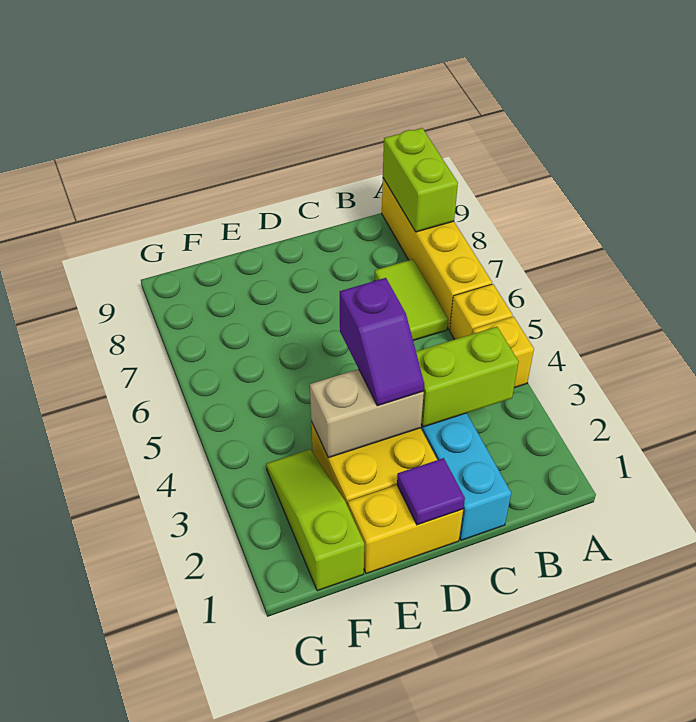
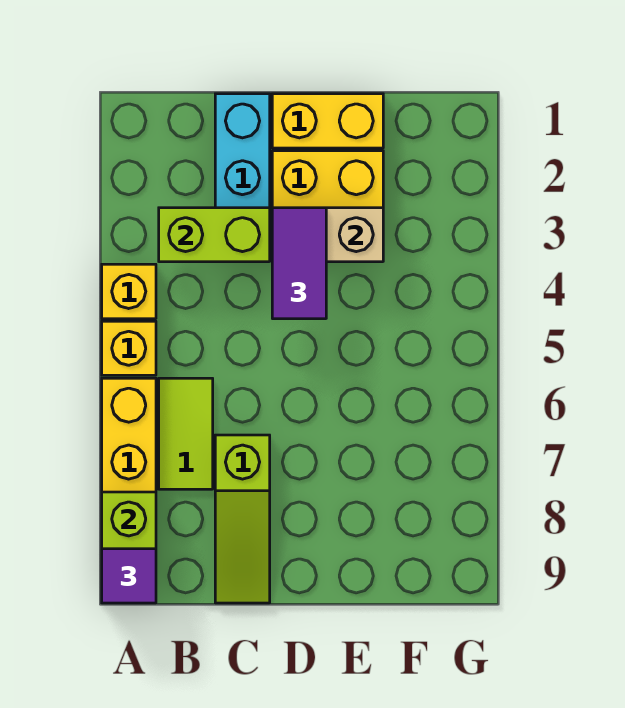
purple 1x1 tile [397,458,465,525] -> purple 1x1 tile moved to [102,549,156,603]
purple 1x2 slope [340,278,424,406] -> purple 1x2 tile [272,208,326,319]
lime 1x3 slope [266,450,364,591] -> lime 1x3 slope moved to [215,435,270,603]

